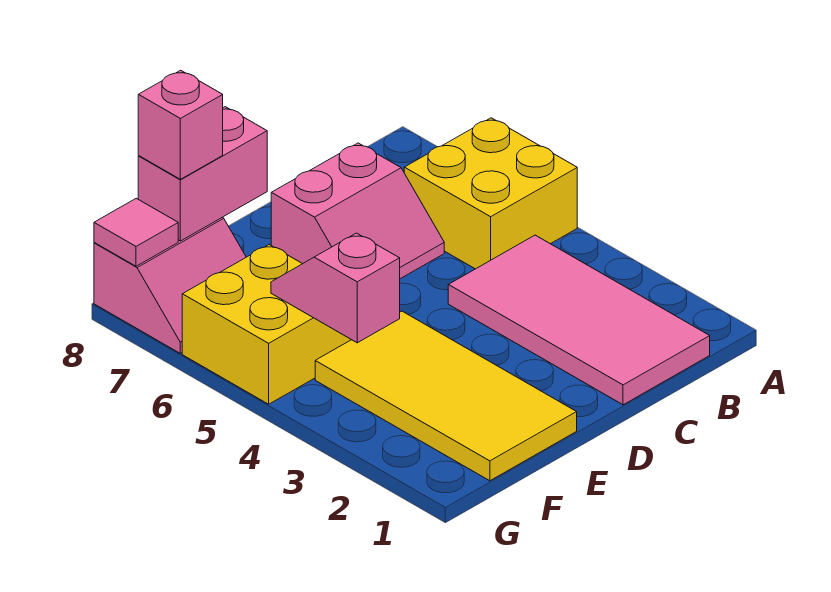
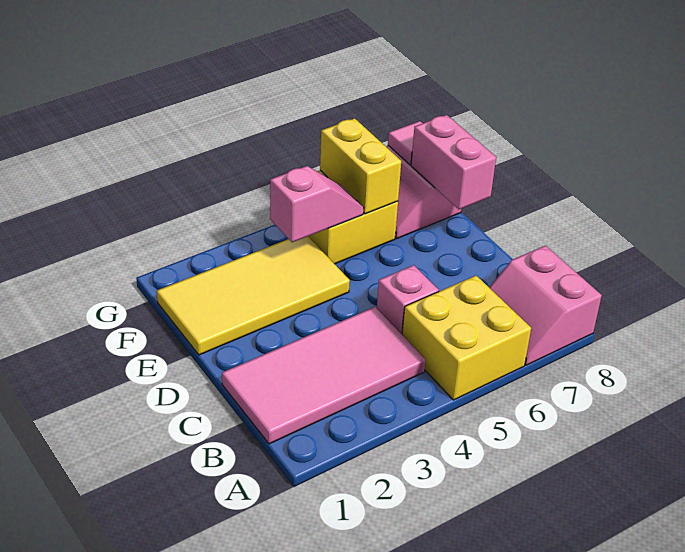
pink 2x2 slope [271,143,444,279] -> pink 2x2 slope moved to [489,245,602,365]
none -> yellow 1x2 brick [320,118,401,214]
pink 1x1 brick [138,70,223,179] -> pink 1x1 brick moved to [377,265,439,334]

